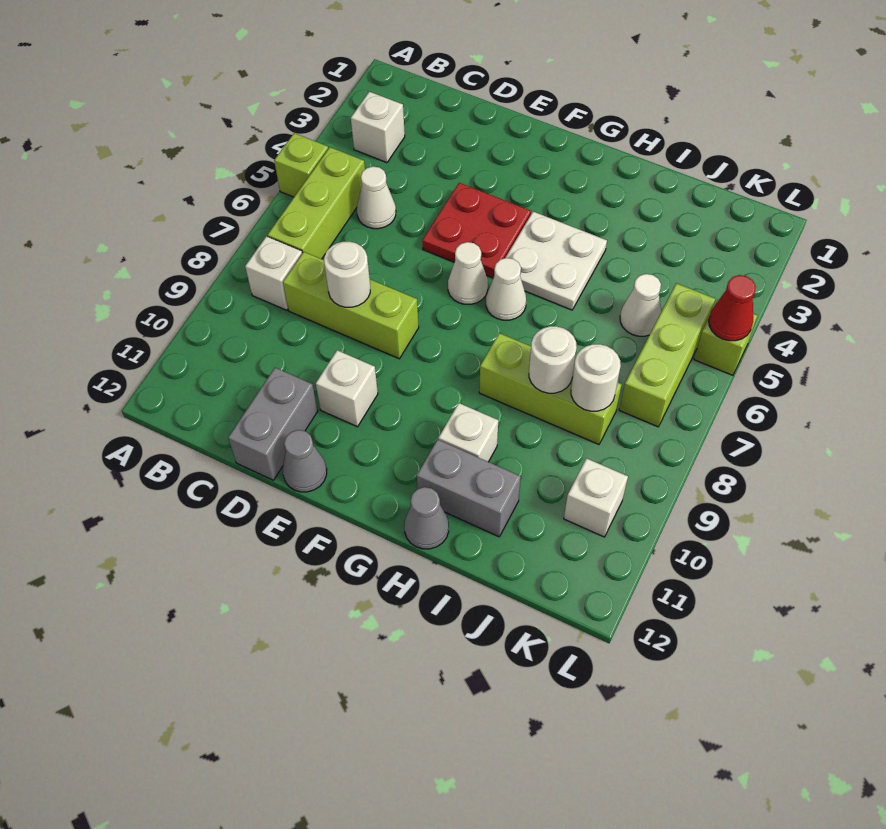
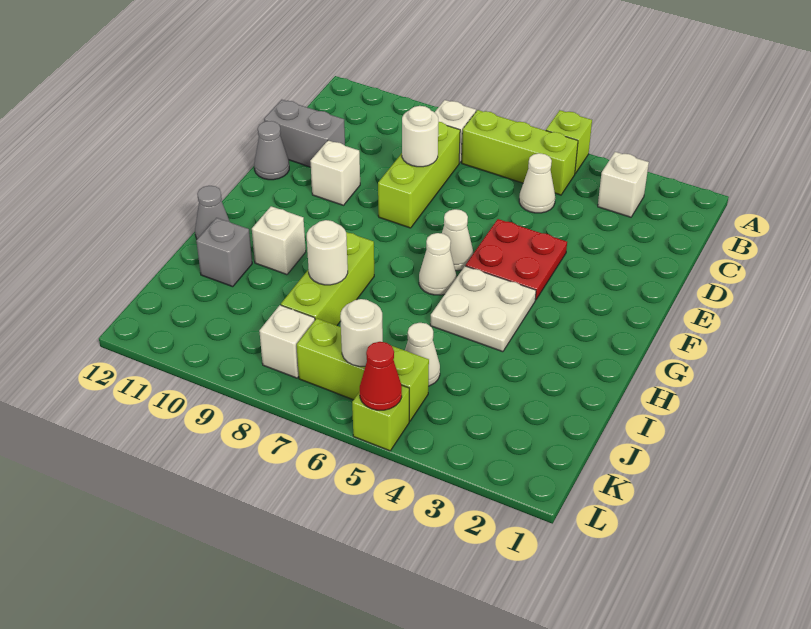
grey 1x2 brick [417,440,521,537] -> grey 1x1 brick [196,218,252,287]
white 1x1 round brick [571,344,621,411] -> white 1x1 round brick moved to [340,299,383,366]
white 1x1 brick [564,458,628,537] -> white 1x1 brick moved to [259,305,315,378]

